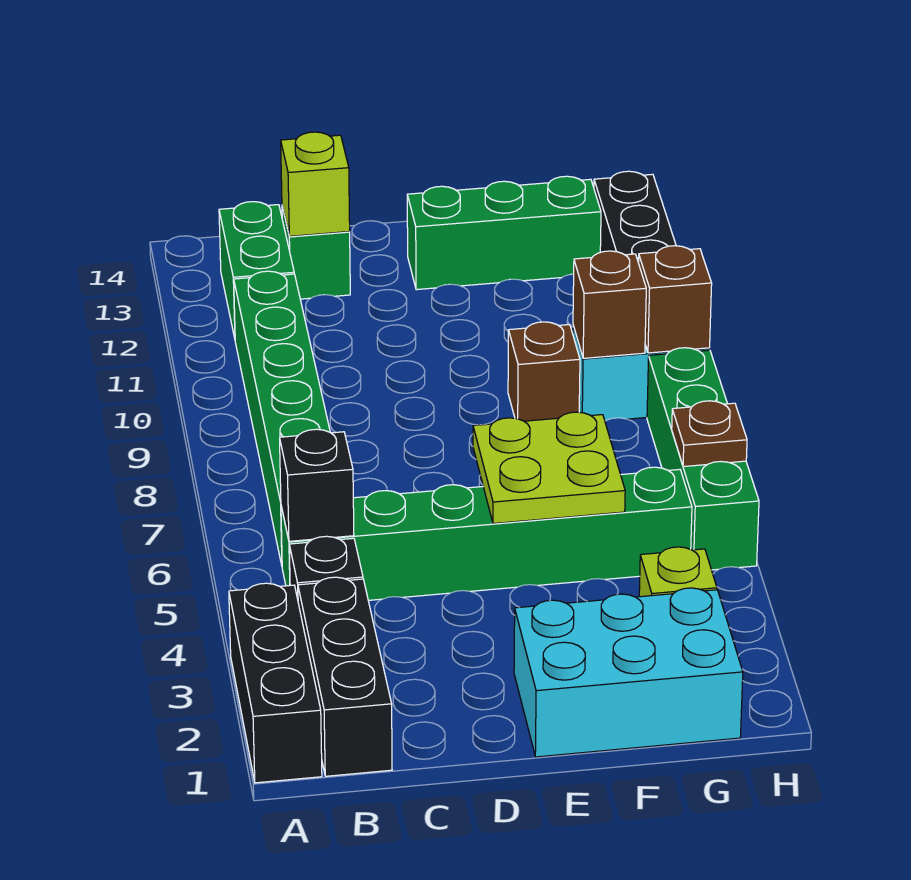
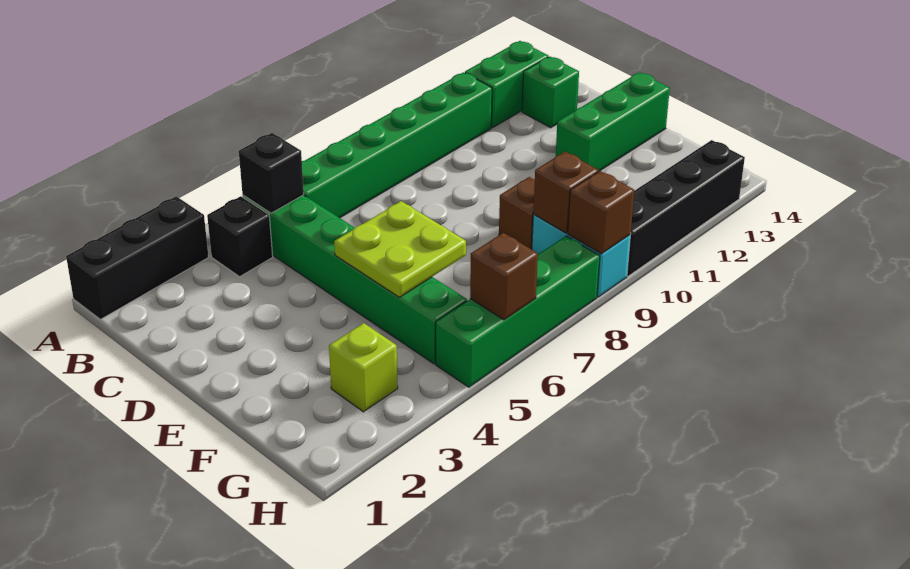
black 1x3 brick [298,577,392,776] -> none
lime 1x1 brick [281,132,350,236] -> none
cyan 2x3 brick [514,588,743,757] -> none
green 1x3 brick [407,176,601,290] -> green 1x3 brick turned to [556,72,670,172]
brown 1x1 plate [672,401,747,467] -> brown 1x1 brick [470,233,538,320]

